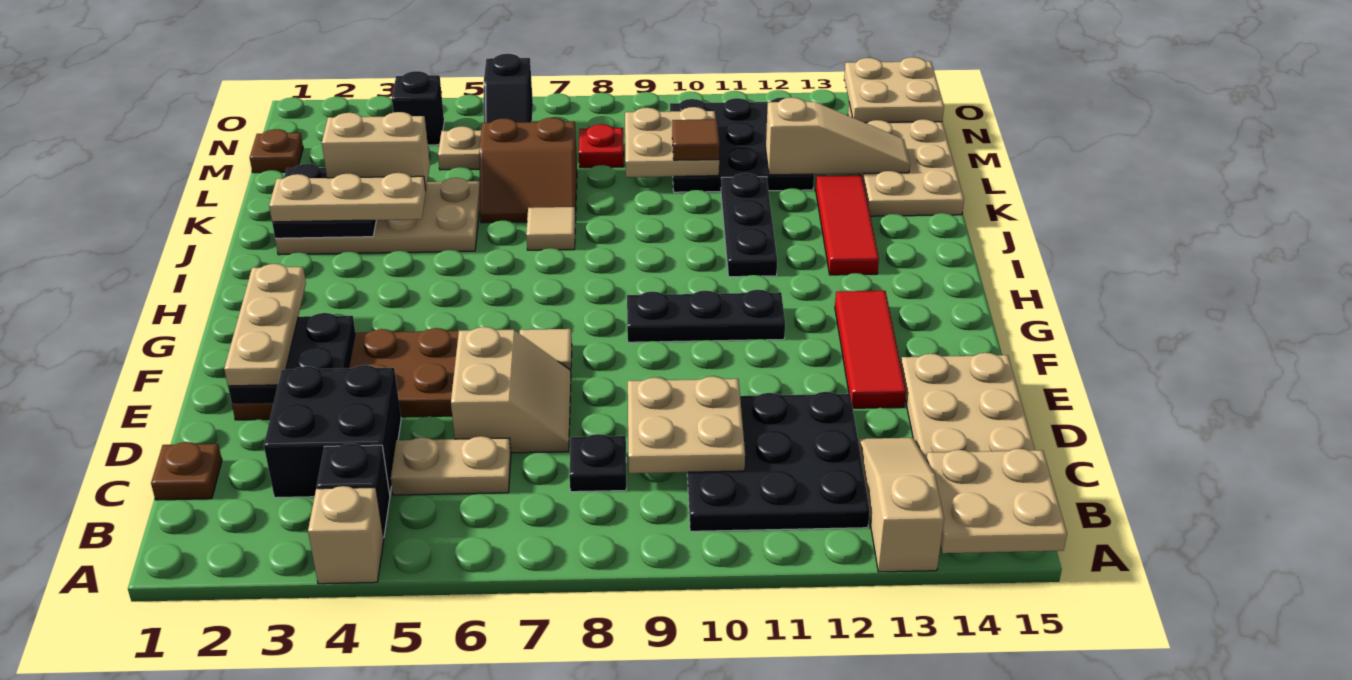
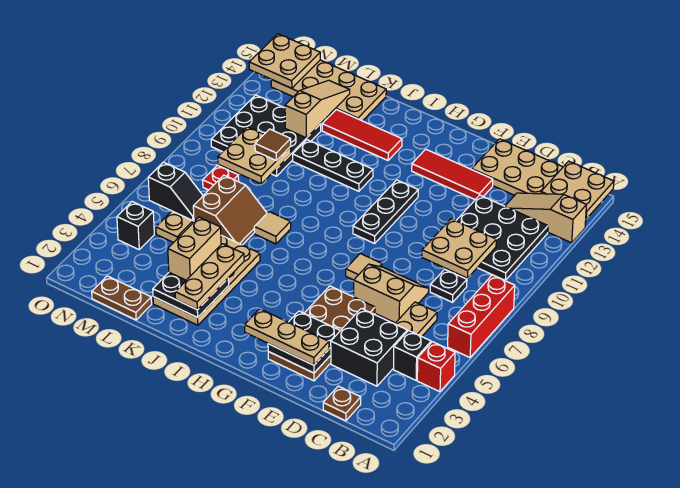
tan 1x1 brick [308,486,384,584] -> red 1x1 brick [417,342,455,392]
none -> red 1x3 brick [448,275,515,358]
brown 1x1 plate [250,129,303,173] -> brown 1x2 plate [92,276,152,320]

